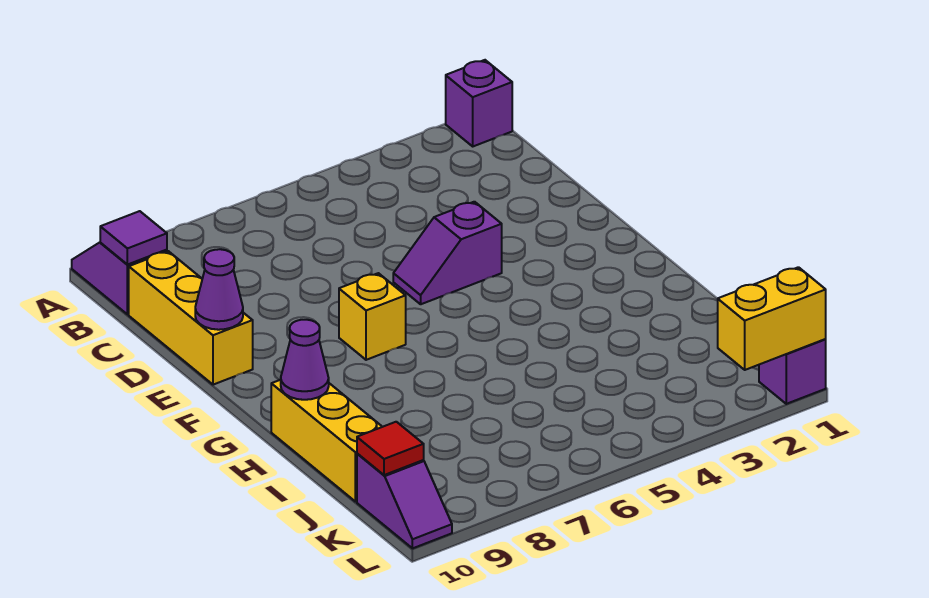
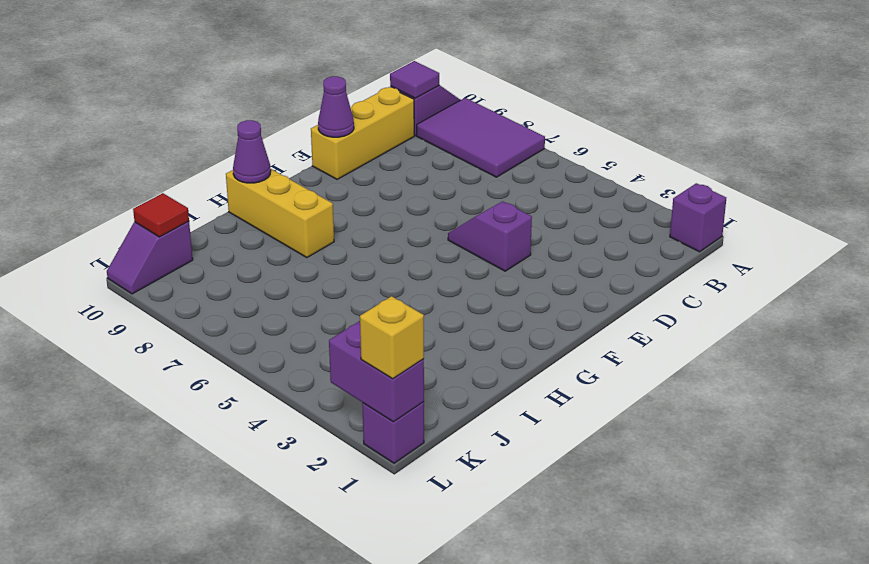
none -> purple 2x3 tile [417,98,545,177]
yellow 1x1 brick [339,273,406,360] -> yellow 1x1 brick moved to [360,296,424,379]
yellow 1x3 brick [271,380,382,502] -> yellow 1x3 brick turned to [226,169,334,258]
yellow 1x2 brick [718,267,826,370] -> purple 1x2 brick [329,321,424,422]

